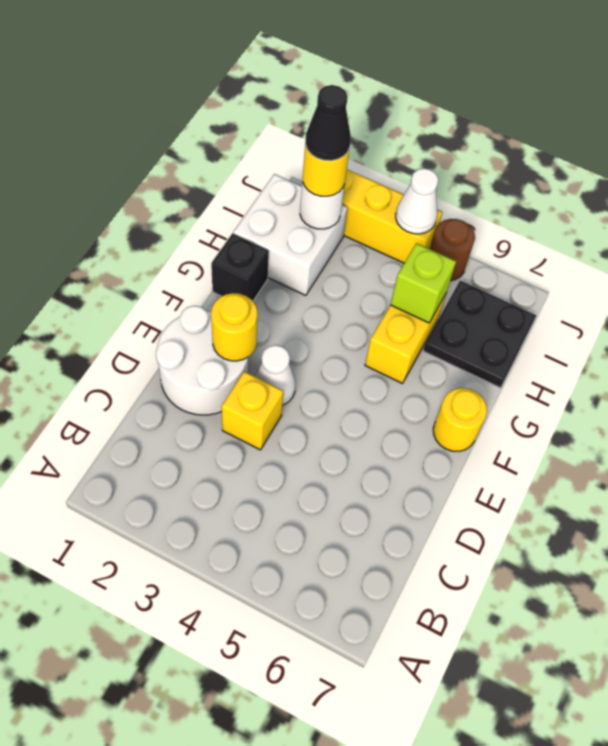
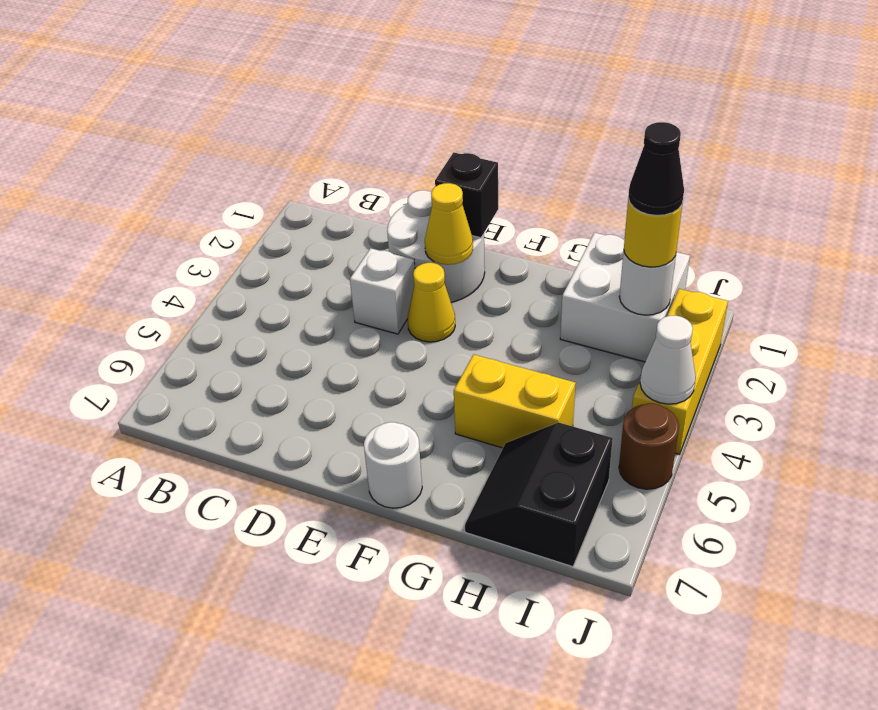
yellow 1x1 brick [221,371,283,450] -> white 1x1 brick [350,248,415,334]
yellow 1x1 round brick [211,293,257,361] -> yellow 1x1 cone [425,183,473,265]
white 1x1 cone [255,345,295,405] -> yellow 1x1 cone [407,263,455,342]
yellow 1x1 round brick [433,388,487,451] -> white 1x1 round brick [364,422,422,508]
black 1x1 brick [211,233,269,301] -> black 1x1 brick moved to [435,153,498,238]
lime 1x1 brick [391,243,456,323] -> none
black 2x2 plate [423,281,536,388] -> black 2x2 slope [465,422,613,567]

